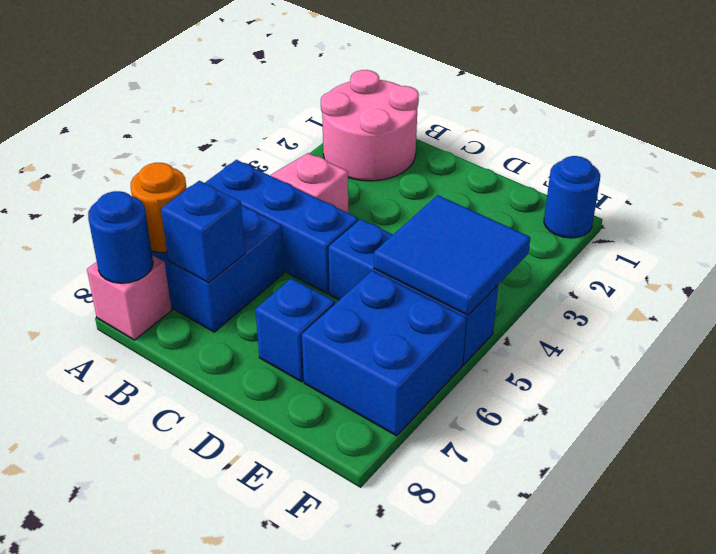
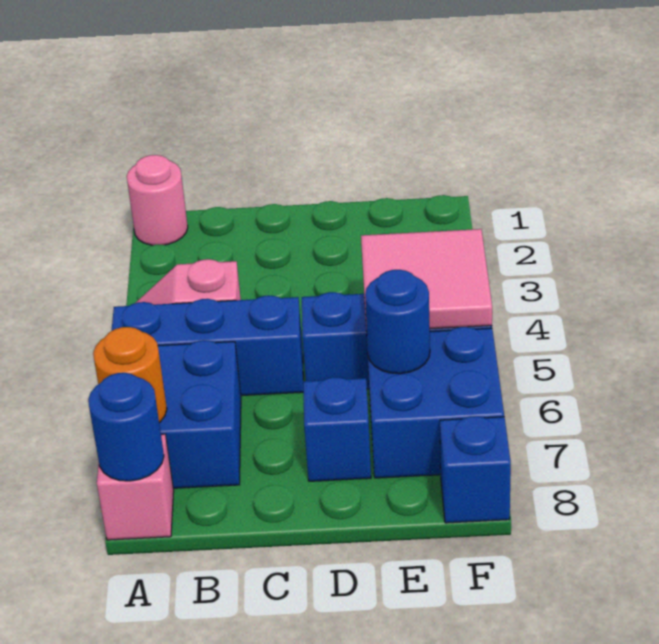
pink 2x2 round brick [321,70,419,181] -> pink 1x1 round brick [127,155,188,245]
blue 1x1 brick [161,181,245,283] -> blue 1x1 brick moved to [440,416,511,523]
blue 2x2 tile [374,195,530,315] -> pink 2x2 tile [361,229,492,331]
blue 1x1 round brick [544,156,600,238] -> blue 1x1 round brick moved to [365,270,430,374]

